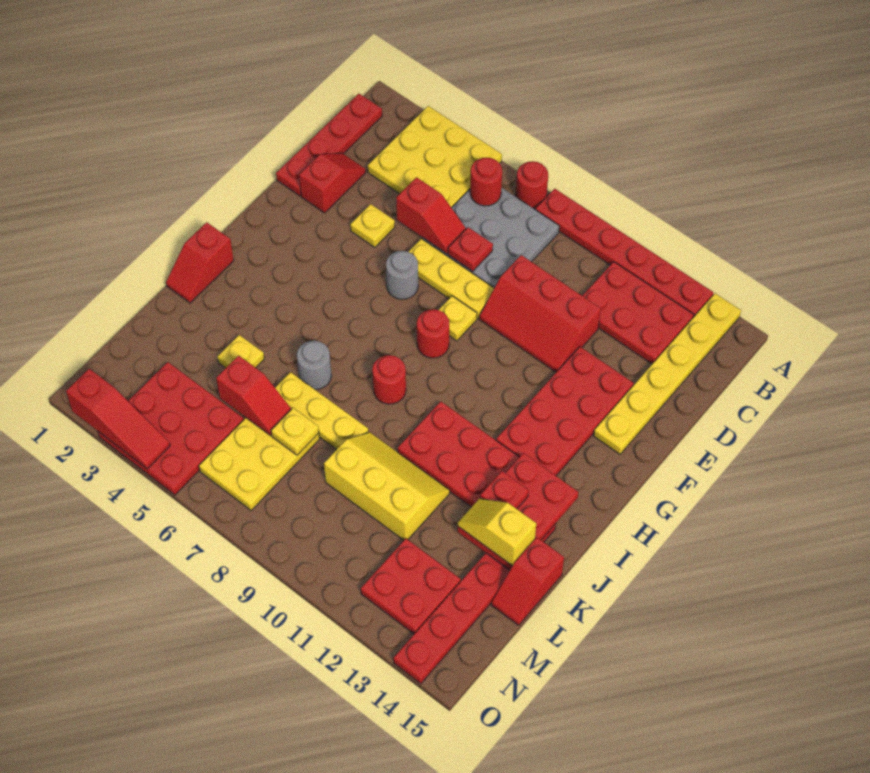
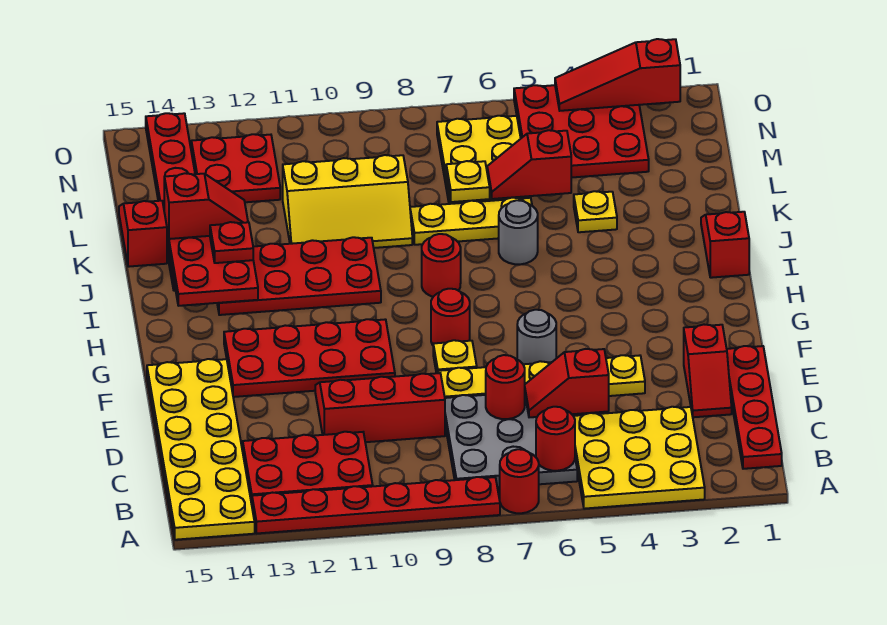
yellow 1x6 plate [594,293,741,454] -> yellow 2x6 plate [147,359,255,540]
red 1x1 plate [448,227,493,271] -> red 1x1 round brick [486,355,525,419]
red 2x4 plate [496,347,634,476] -> red 2x4 plate turned to [224,319,395,397]
yellow 1x2 slope [458,499,536,566] -> red 1x2 slope [164,173,248,239]

